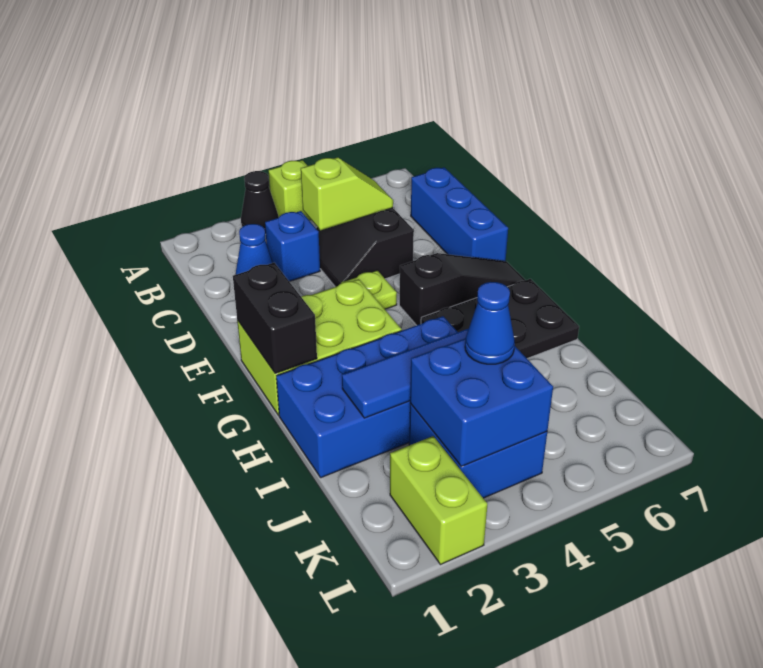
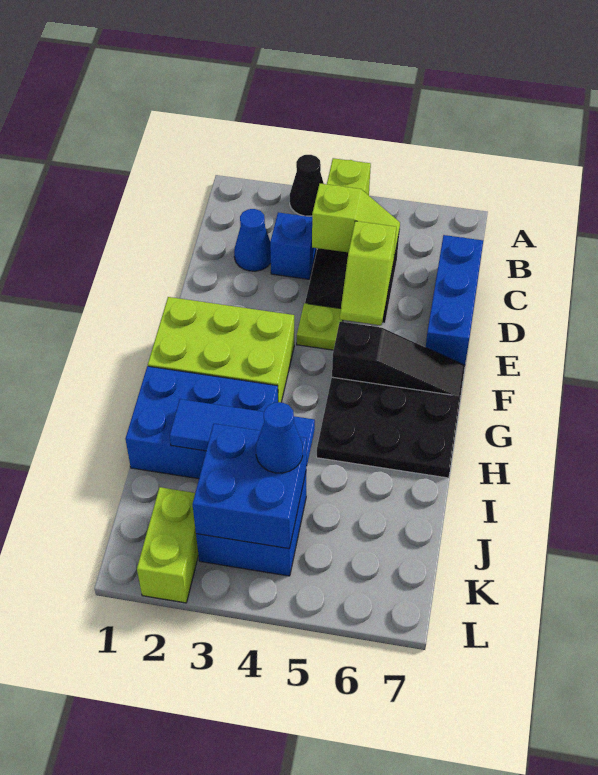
none -> lime 1x2 slope [340,221,396,325]
black 1x2 brick [233,263,317,374] -> none
blue 2x4 brick [276,316,457,478] -> blue 2x3 brick [126,366,278,479]

